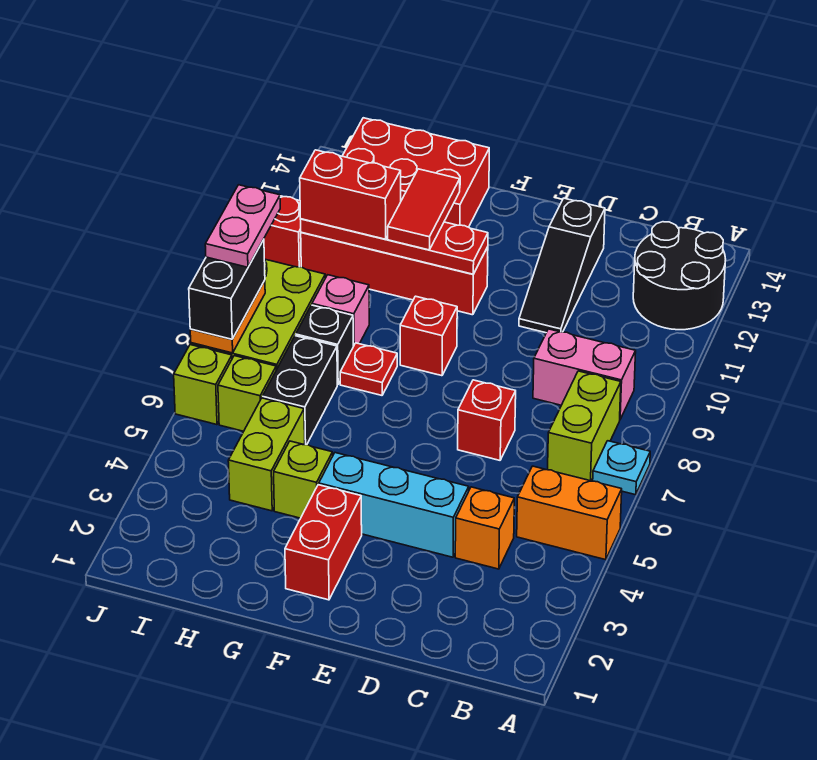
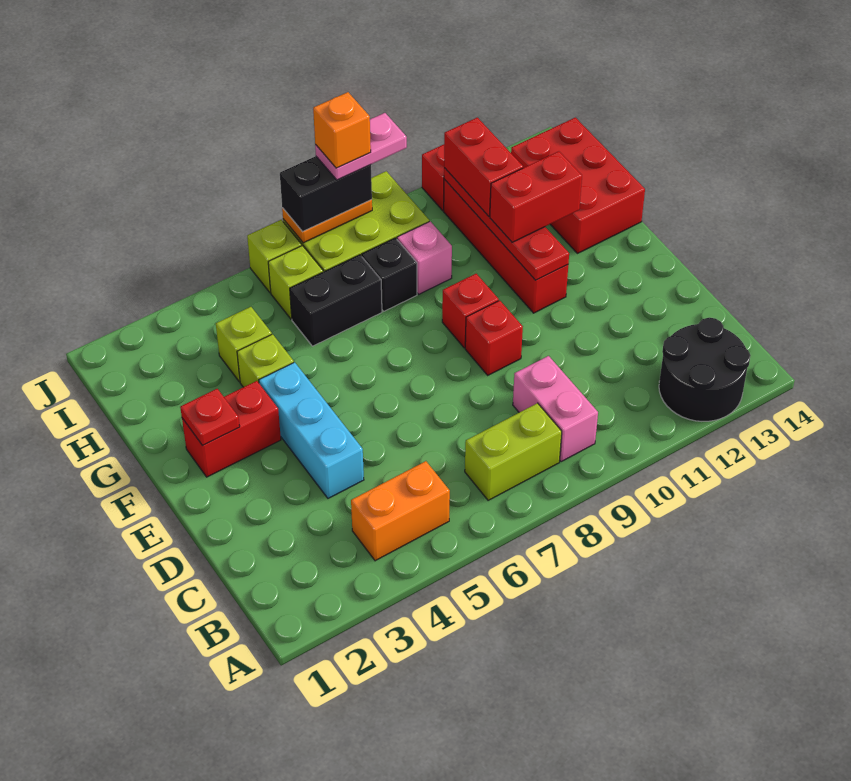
orange 1x2 brick [517,466,622,560] -> orange 1x2 brick turned to [351,461,450,561]
cyan 1x1 plate [593,441,650,495] -> none
orange 1x1 brick [455,487,514,569] -> orange 1x1 brick moved to [313,92,371,168]
red 1x1 brick [458,380,516,460] -> red 1x1 brick moved to [465,300,523,375]
black 1x3 slope [519,198,605,333] -> none
red 1x1 plate [340,343,397,395] -> red 1x1 plate moved to [180,389,240,446]
red 1x2 tile [388,169,460,250] -> red 1x2 brick [490,151,582,242]
lime 1x2 brick [228,398,305,511] -> lime 1x1 brick [216,307,272,382]

